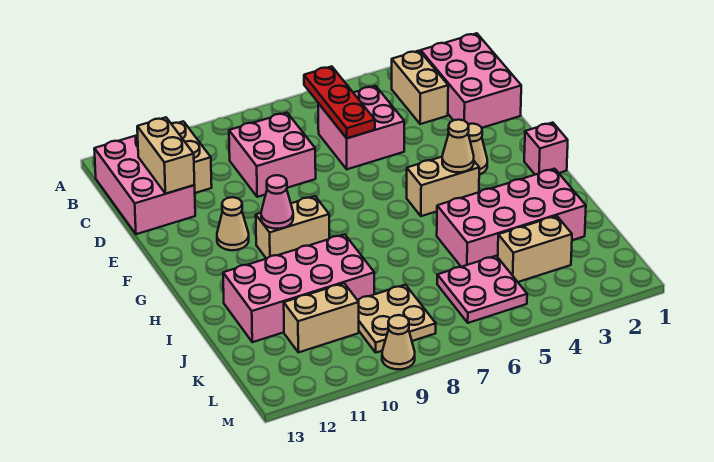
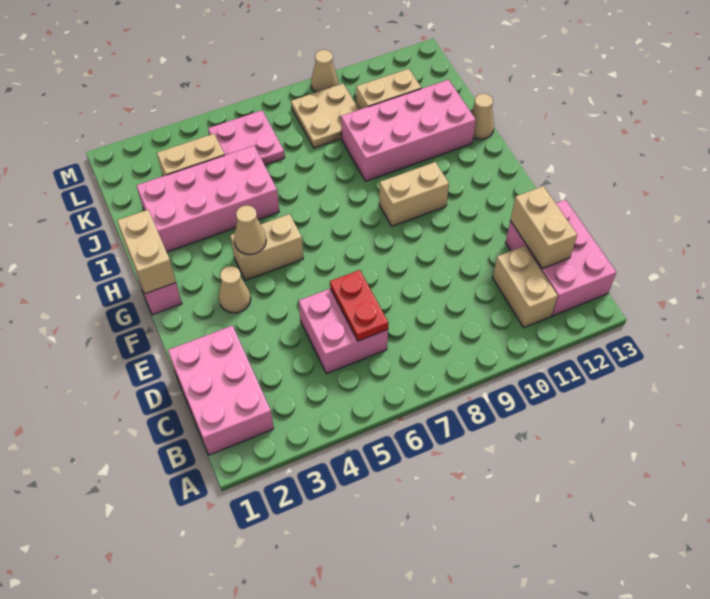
tan 1x2 brick [392,51,448,124] -> tan 1x2 brick moved to [117,210,176,294]
red 1x3 plate [304,66,375,138] -> red 1x2 plate [330,270,388,341]
pink 2x2 brick [229,113,316,197] -> none
tan 1x1 cone [217,197,249,250] -> tan 1x1 cone moved to [471,94,494,139]
pink 1x1 cone [261,175,293,229] -> none

